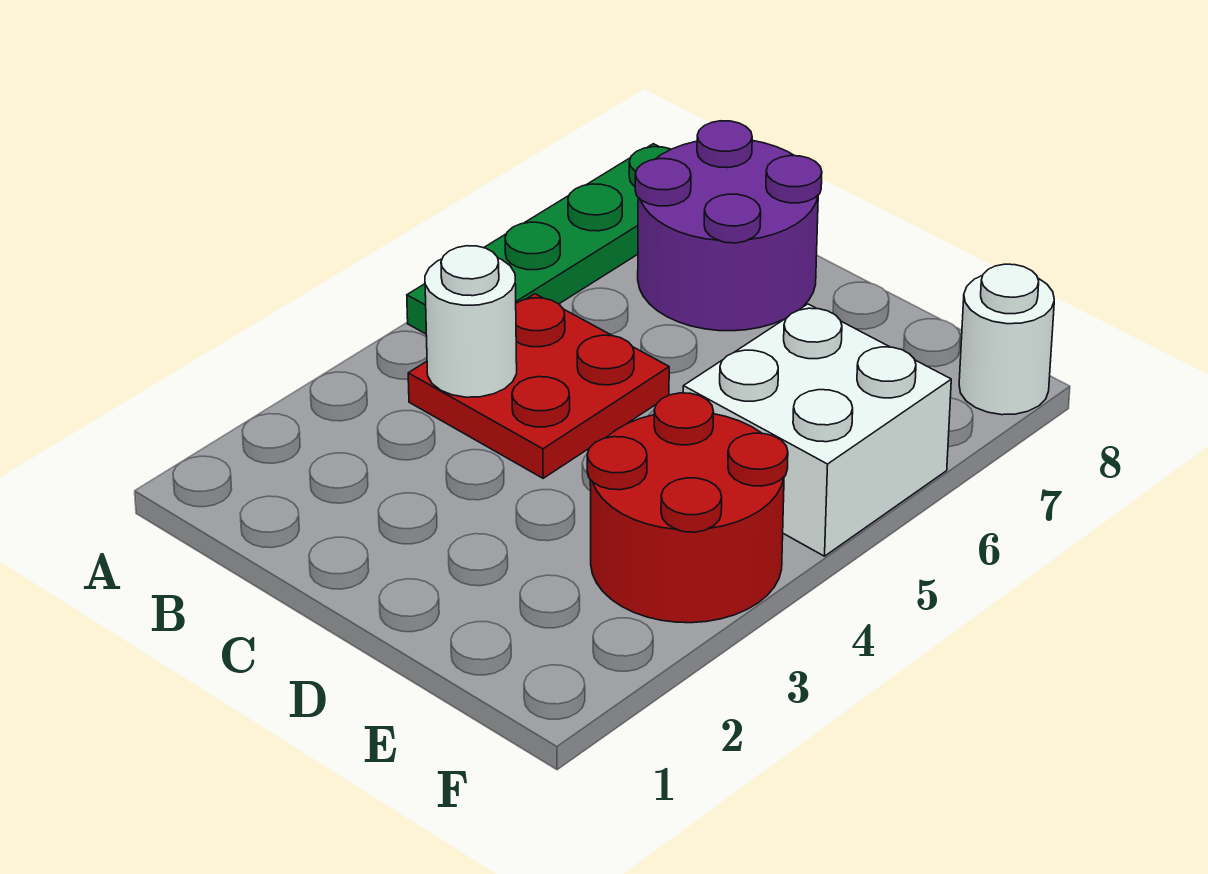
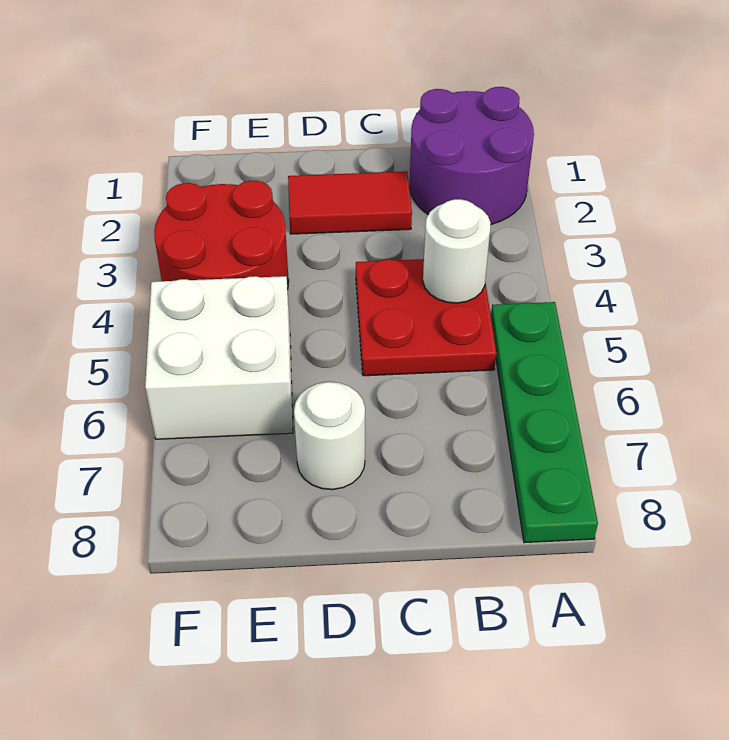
purple 2x2 round brick [635,121,822,331] -> purple 2x2 round brick moved to [410,87,534,224]
none -> red 1x2 tile [288,171,412,234]
white 1x1 round brick [959,264,1054,415] -> white 1x1 round brick moved to [294,382,365,490]

